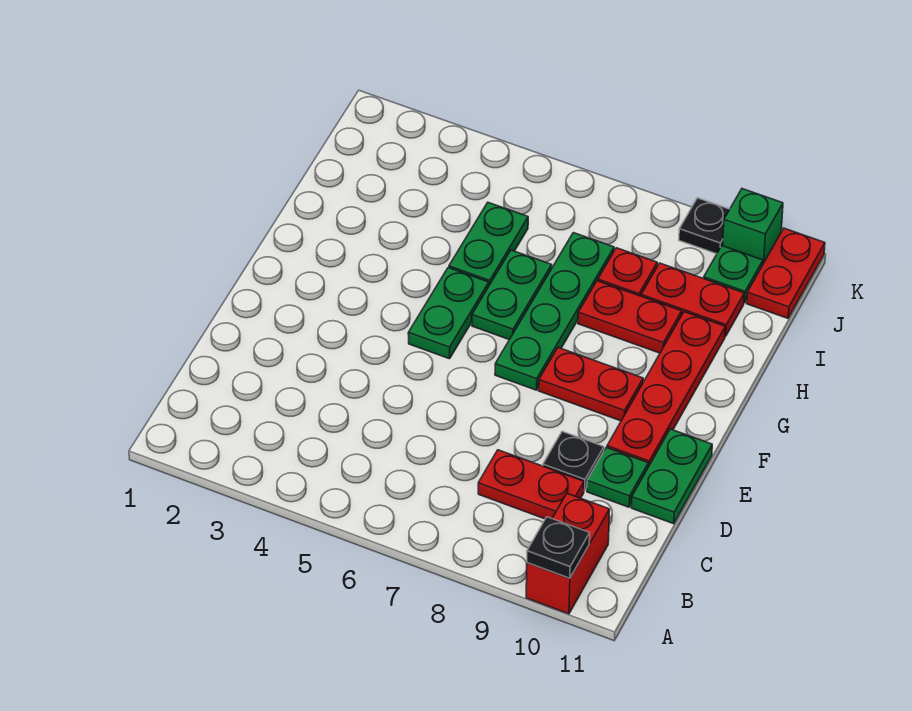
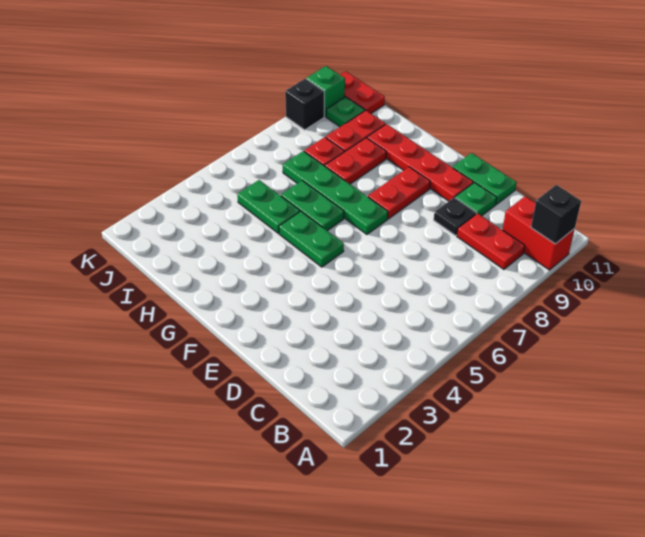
black 1x1 plate [527,517,590,578] -> black 1x1 brick [531,185,581,244]
red 1x2 plate [478,450,584,519] -> red 1x2 plate turned to [457,213,525,269]
black 1x1 plate [679,198,730,254] -> black 1x1 brick [285,79,324,130]

